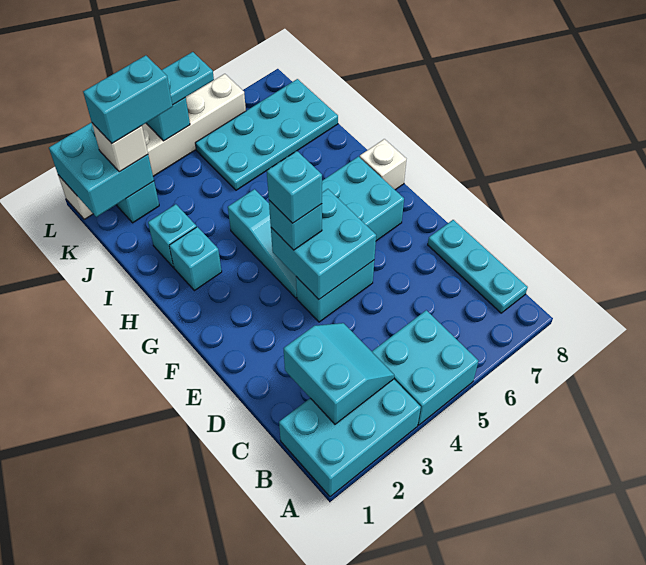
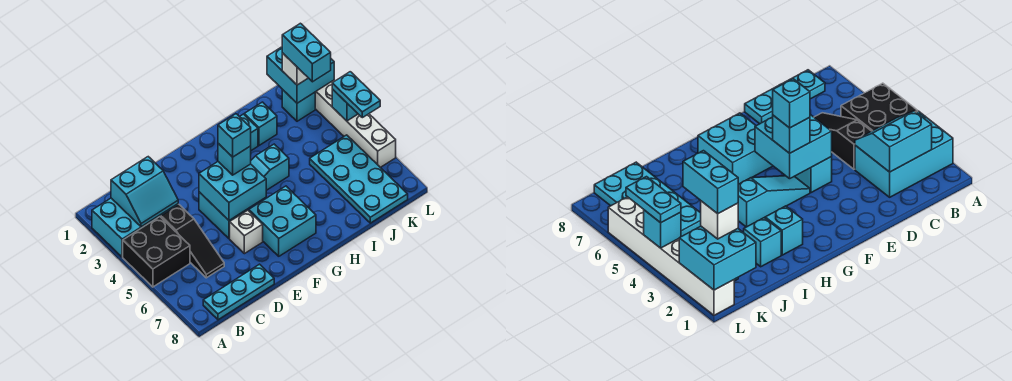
cyan 2x3 brick [279,379,421,497] -> cyan 2x3 brick turned to [92,198,178,257]
cyan 2x2 brick [372,310,478,425] -> black 2x2 brick [123,217,190,287]
none -> black 1x3 slope [161,205,224,278]
white 1x1 brick [360,139,406,190] -> white 1x1 brick moved to [230,210,263,254]

